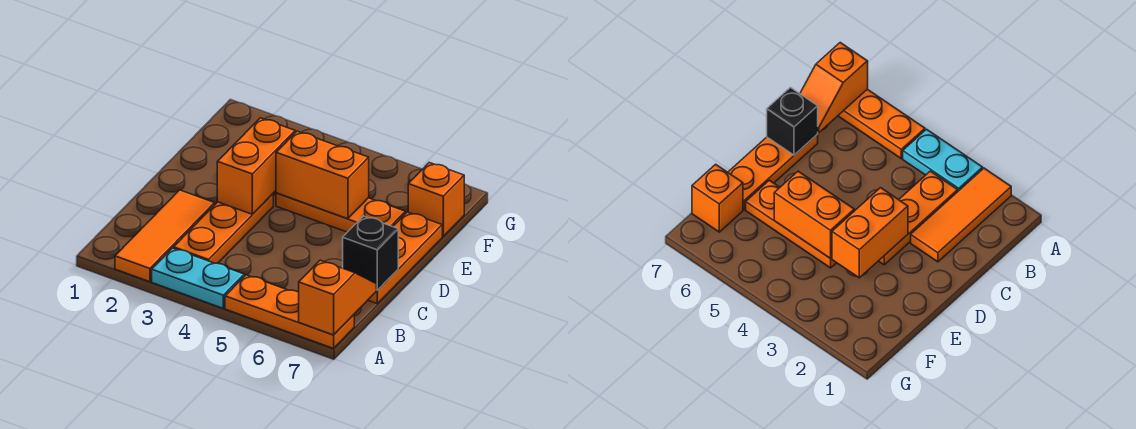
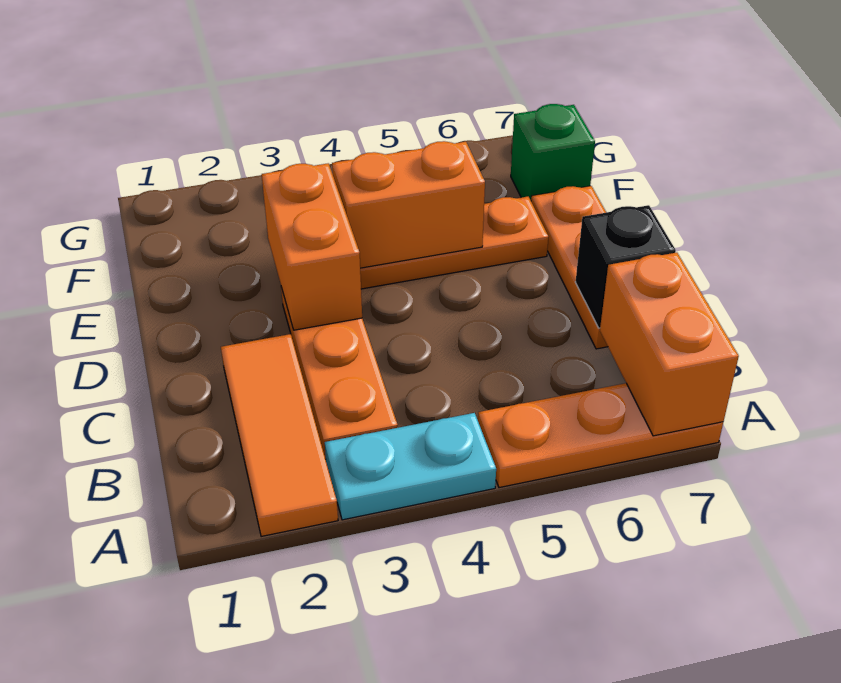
orange 1x2 slope [299,260,376,335] -> orange 1x2 brick [600,253,739,436]
orange 1x1 brick [408,163,464,236] -> green 1x1 brick [511,104,595,200]

